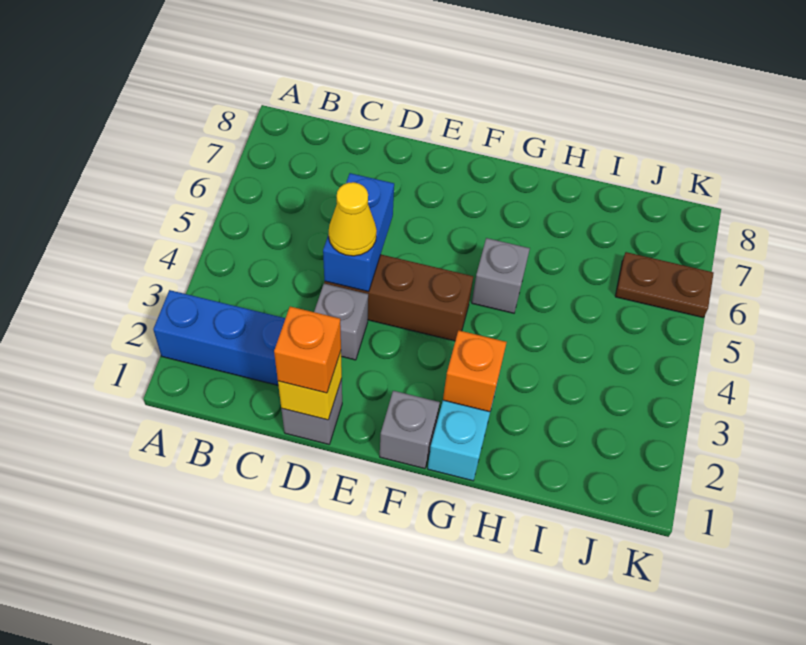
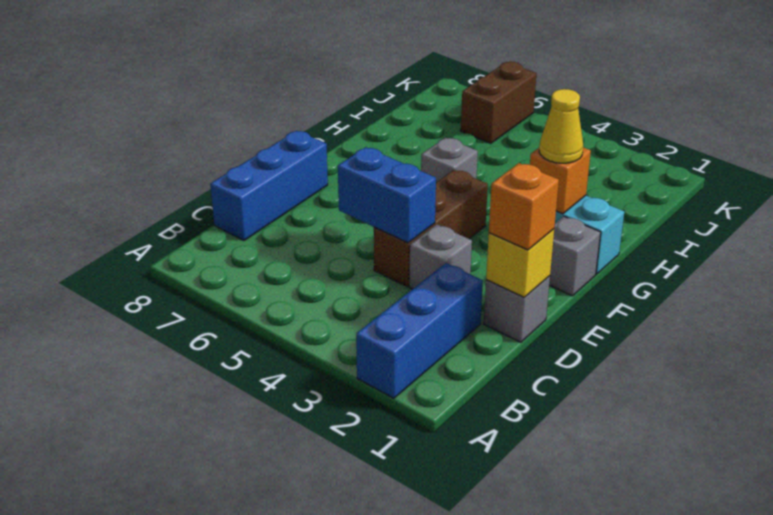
none -> blue 1x3 brick [211,131,328,240]
yellow 1x1 cone [328,182,377,256] -> yellow 1x1 cone moved to [539,89,583,163]
brown 1x2 plate [615,252,714,318] -> brown 1x2 brick [461,62,537,143]

